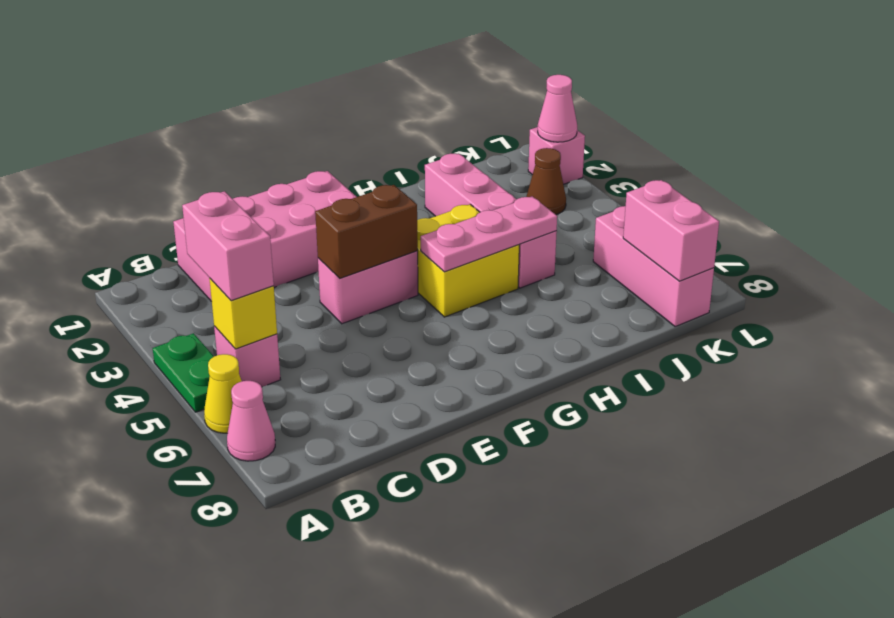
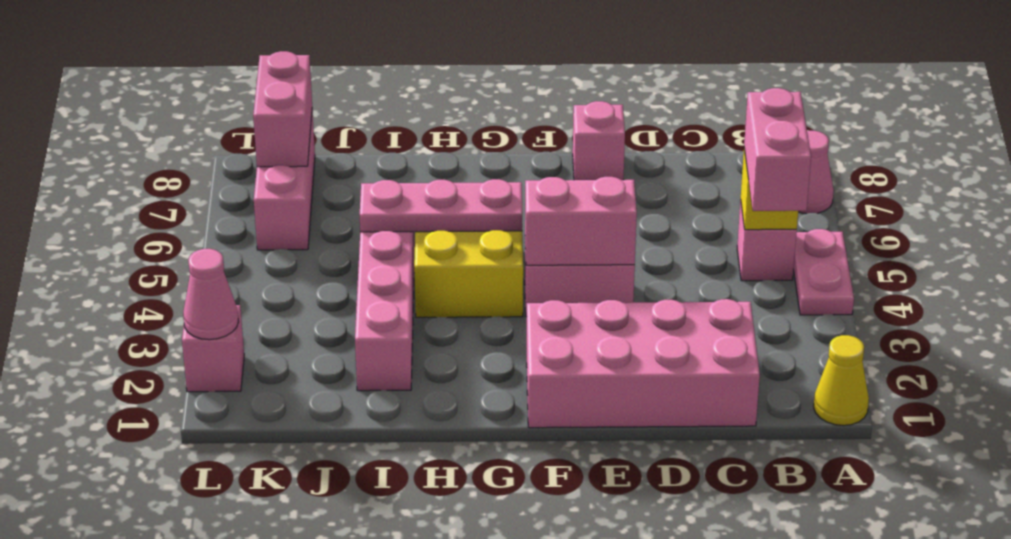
green 1x2 plate [153,333,214,412] -> pink 1x2 plate [793,229,854,315]
yellow 1x1 cone [204,354,242,433] -> yellow 1x1 cone moved to [814,335,869,426]
brown 1x2 brick [315,185,418,278] -> pink 1x2 brick [525,177,637,265]
none -> pink 1x1 brick [573,101,625,180]
brown 1x1 cone [526,148,566,215] -> none

